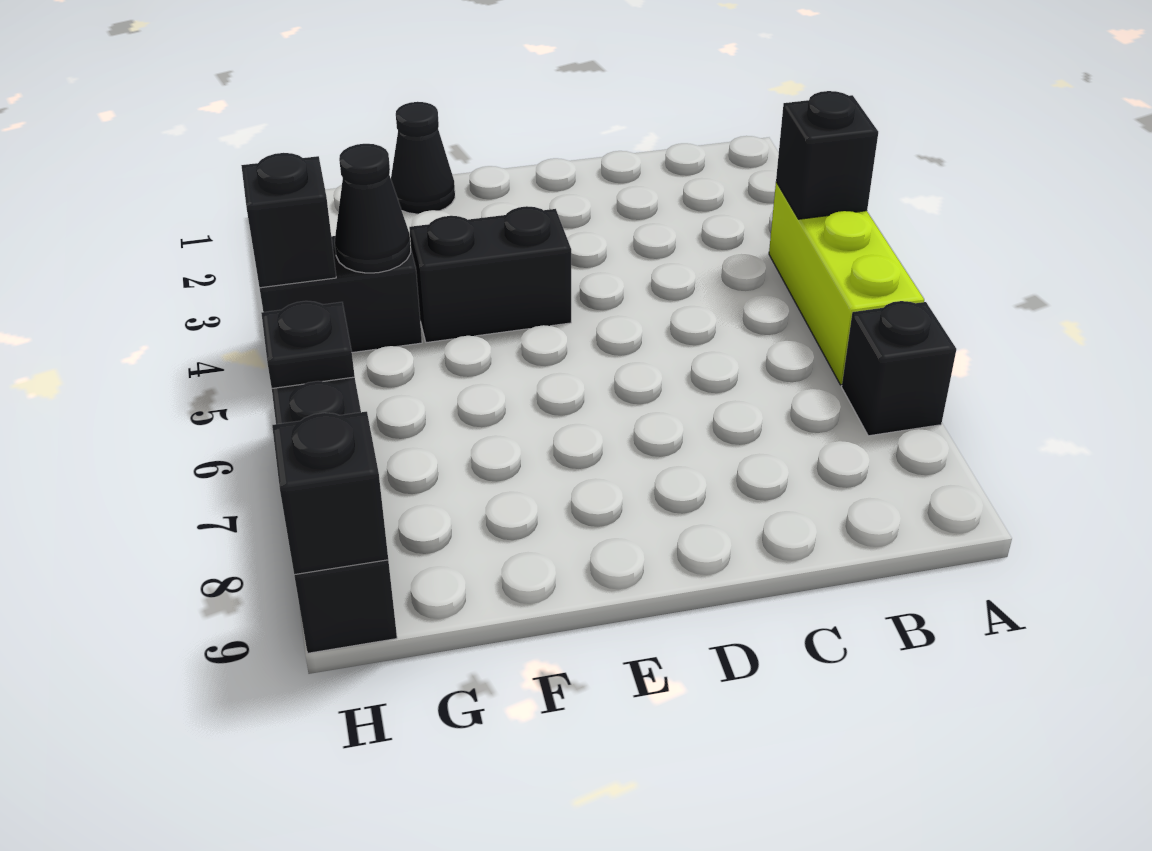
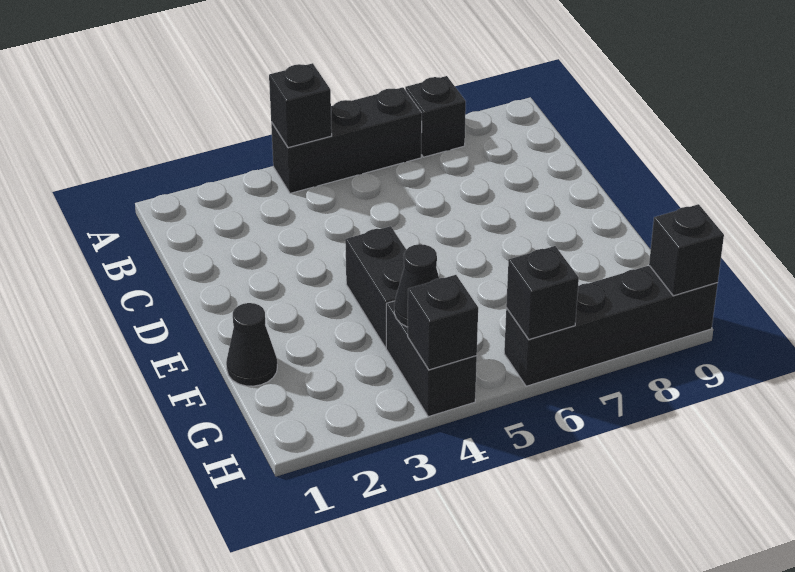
lime 1x3 brick [769,182,924,385] -> black 1x3 brick [271,87,422,193]
black 1x1 plate [261,301,355,388] -> black 1x1 brick [506,246,579,340]

